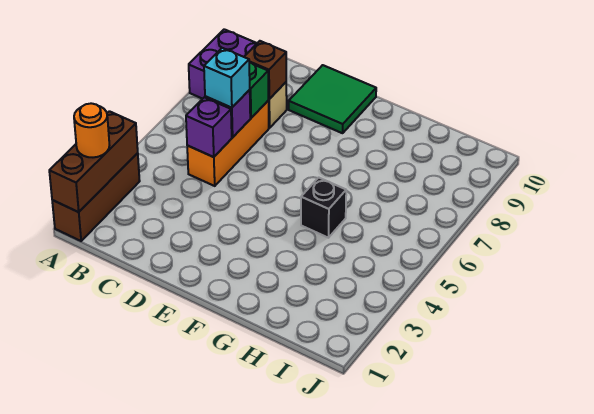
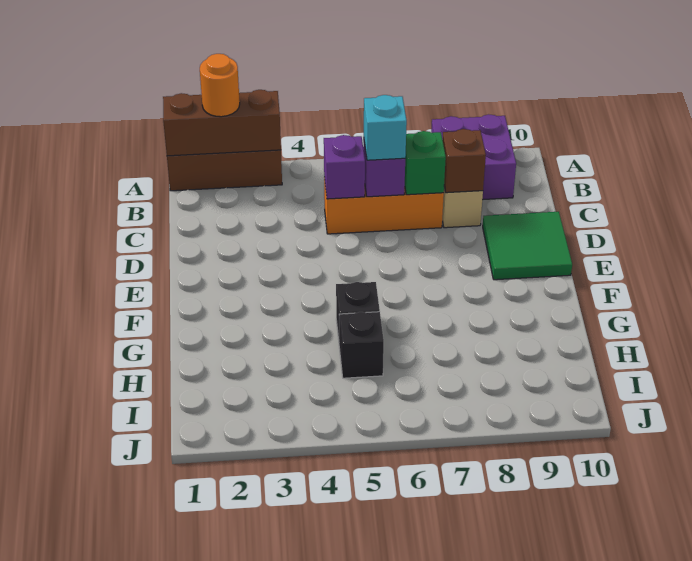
none -> black 1x1 brick [339,312,384,378]

